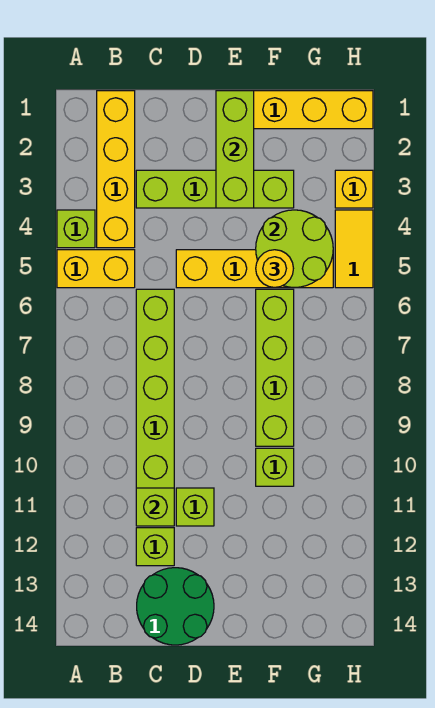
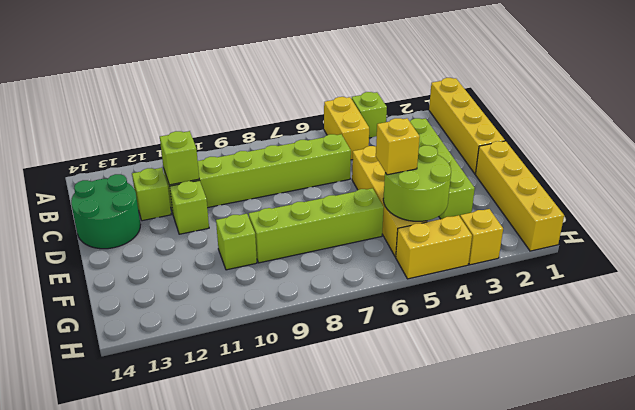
yellow 1x4 brick [97,91,135,248] -> yellow 1x4 brick turned to [429,78,505,174]
lime 1x3 brick [216,91,254,208] -> none
yellow 1x1 round brick [256,250,293,287] -> yellow 1x1 brick [376,118,420,175]
yellow 1x2 tile [335,210,373,288] -> yellow 1x2 brick [396,215,472,279]

